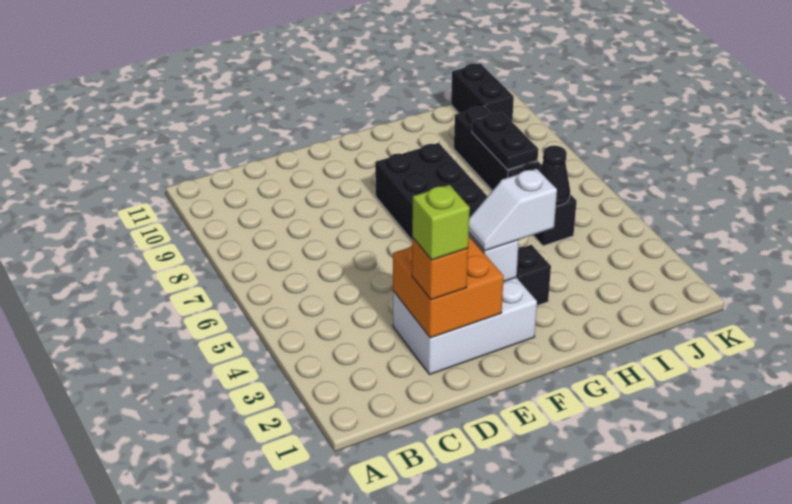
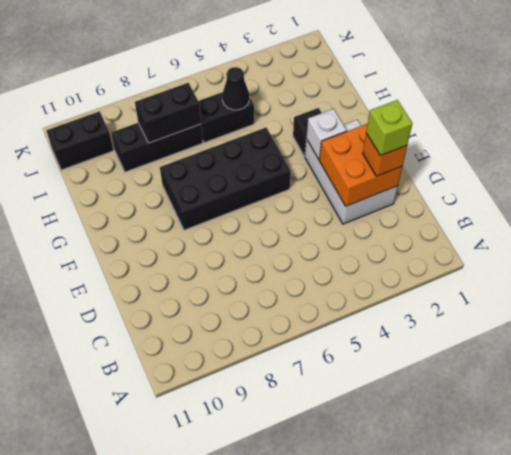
white 1x2 slope [469,169,557,251] -> none
black 1x2 plate [472,112,538,170] -> black 1x2 brick [135,83,201,143]

